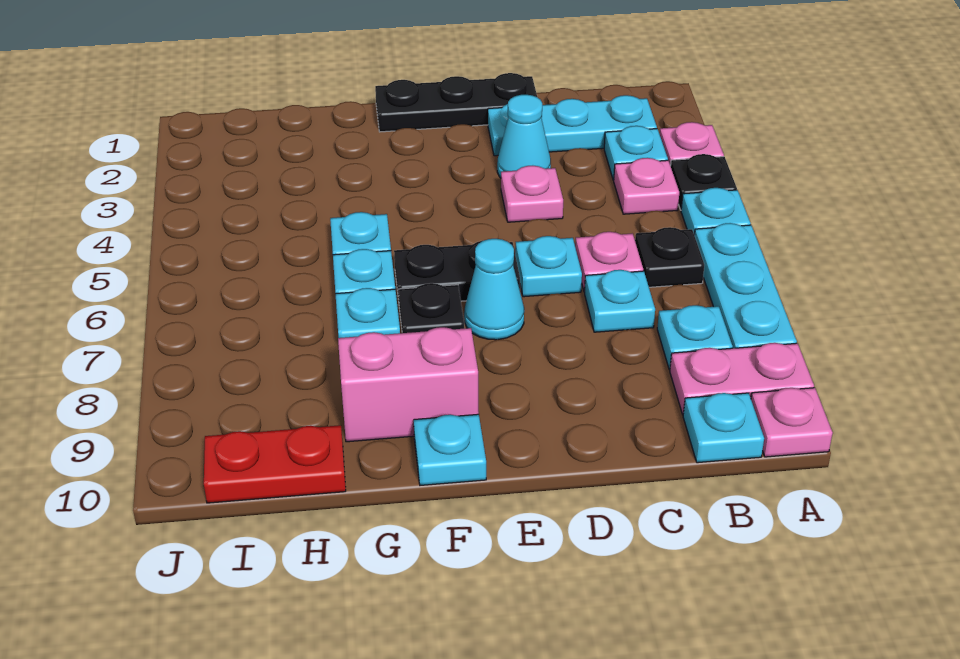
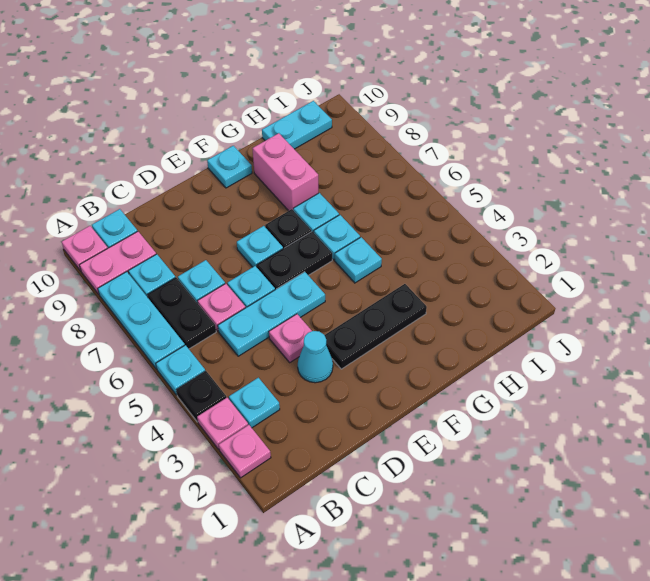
cyan 1x3 plate [488,95,657,156] -> cyan 1x3 plate moved to [218,272,325,356]
pink 1x1 plate [614,158,679,214] -> pink 1x1 plate moved to [219,425,271,478]
black 1x1 plate [635,227,704,287] -> black 1x2 plate [147,278,216,349]
black 1x3 plate [375,73,537,132] -> black 1x3 plate moved to [325,284,427,369]
cyan 1x1 cone [464,239,524,340] -> cyan 1x1 plate [237,226,283,267]
pink 1x2 brick [338,327,479,442] -> pink 1x2 brick turned to [252,133,318,211]
red 1x2 plate [204,425,346,503] -> cyan 1x2 plate [262,101,332,149]

